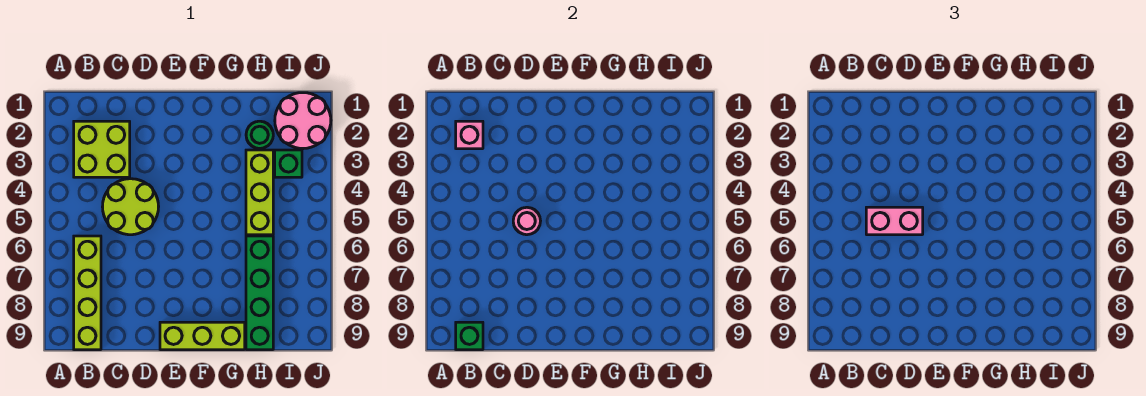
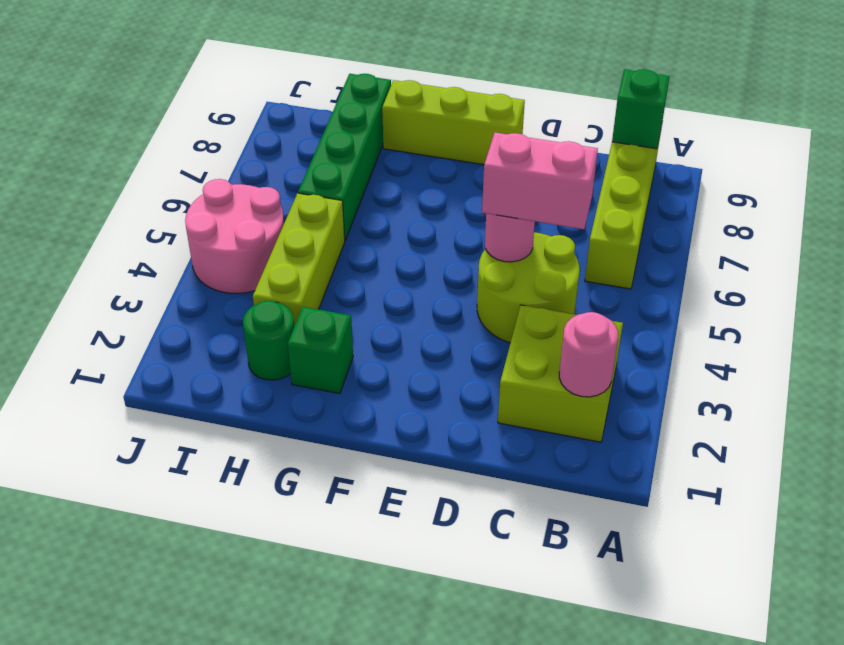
pink 1x1 brick [456,121,483,149] -> pink 1x1 round brick [559,312,618,397]
pink 2x2 round brick [275,93,331,149] -> pink 2x2 round brick moved to [185,179,284,293]
green 1x1 brick [275,150,302,177] -> green 1x1 brick moved to [288,307,353,394]

